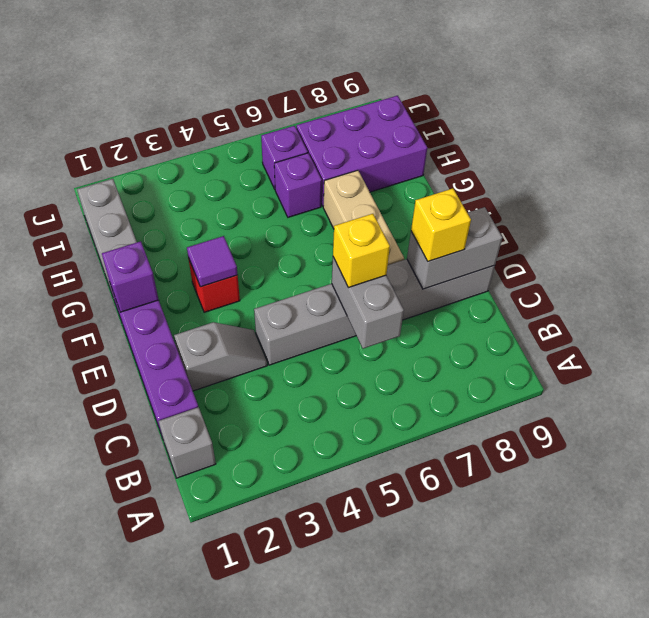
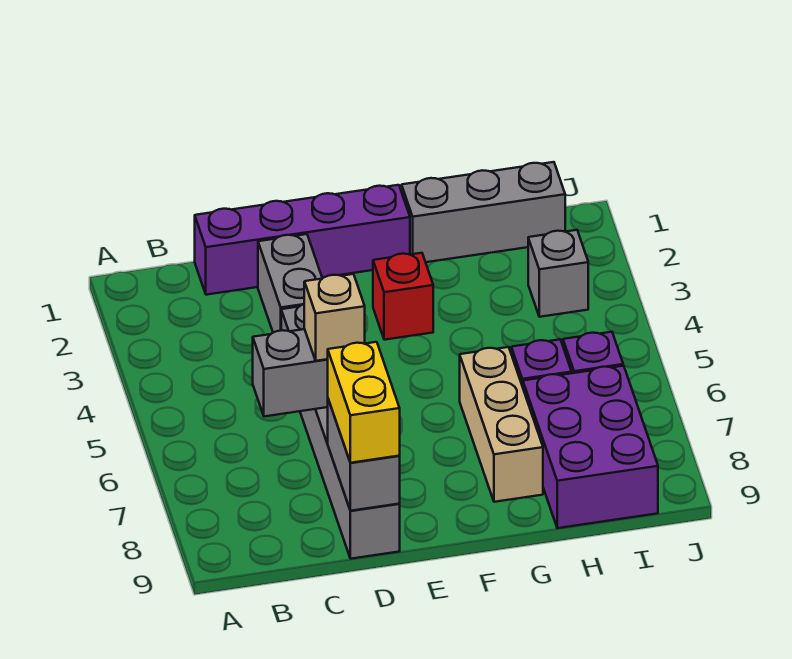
grey 1x1 brick [159,407,216,478] -> grey 1x1 brick moved to [528,230,588,317]
grey 1x2 slope [174,322,267,391] -> grey 1x2 brick [258,234,322,333]
yellow 1x1 brick [333,214,390,288] -> tan 1x1 brick [304,274,365,361]
yellow 1x1 brick [411,188,471,261] -> yellow 1x2 brick [327,342,400,463]
tan 1x3 brick [323,170,404,265] -> tan 1x3 brick turned to [460,347,543,502]
purple 1x1 brick [102,241,159,312] -> none
purple 1x1 tile [187,236,238,287] -> none

